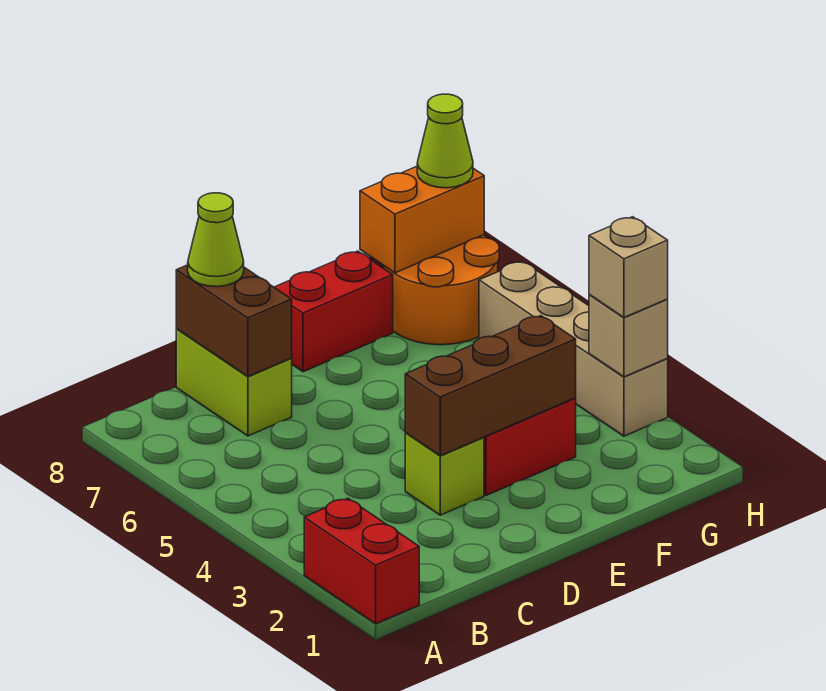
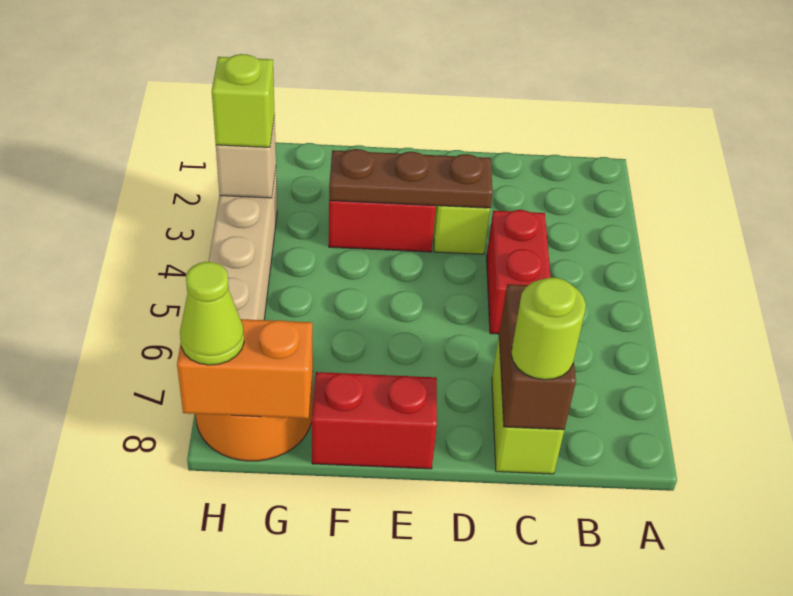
red 1x2 brick [304,498,419,624] -> red 1x2 brick moved to [487,210,551,334]
lime 1x1 cone [188,193,244,287] -> lime 1x1 round brick [511,278,586,380]
brown 1x3 brick [405,316,576,456] -> brown 1x3 plate [329,149,492,208]
tan 1x1 brick [589,217,668,317] -> lime 1x1 brick [212,54,275,147]

